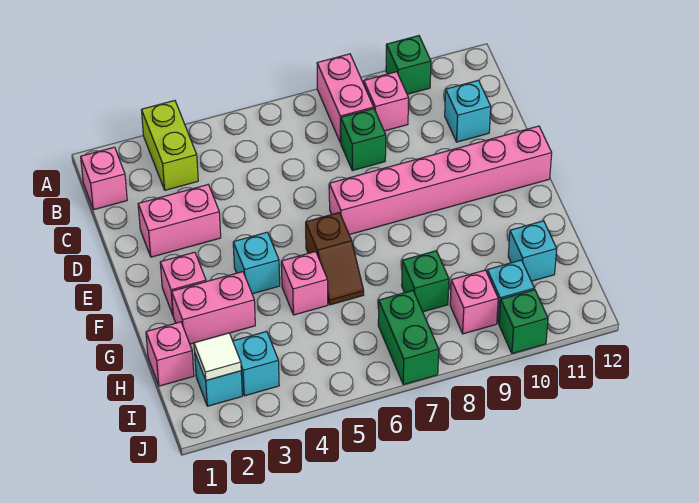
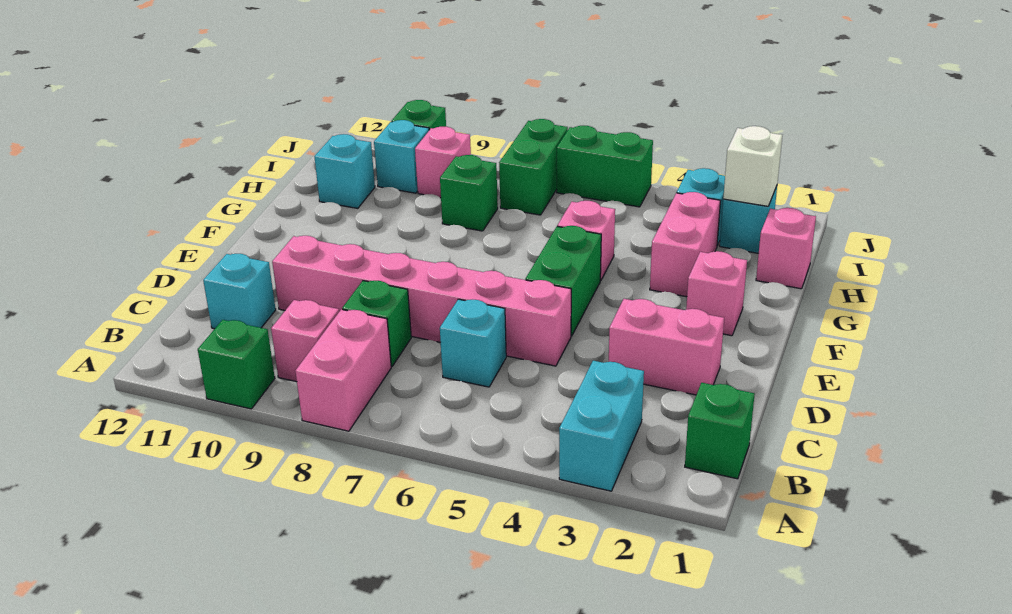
lime 1x2 brick [142,101,198,190] -> cyan 1x2 brick [559,361,644,491]
pink 1x1 brick [81,147,127,210] -> green 1x1 brick [685,383,755,479]
none -> green 1x2 brick [526,226,601,336]
pink 1x6 brick [329,126,552,235] -> pink 1x6 brick moved to [272,236,571,366]
cyan 1x1 brick [233,232,280,294] -> cyan 1x1 brick moved to [440,299,506,387]
brown 1x2 slope [306,213,364,305] -> none
pink 1x2 brick [172,272,255,344] -> pink 1x2 brick turned to [650,192,720,297]
white 1x1 tile [194,333,241,380] -> white 1x1 brick [723,126,782,206]
none -> green 1x2 brick [557,126,653,207]

